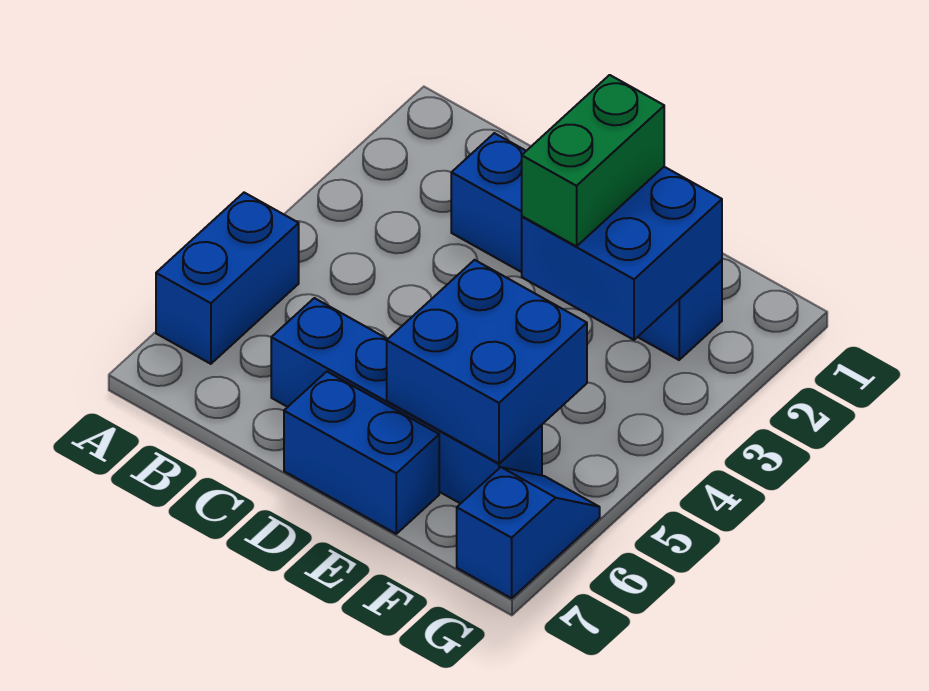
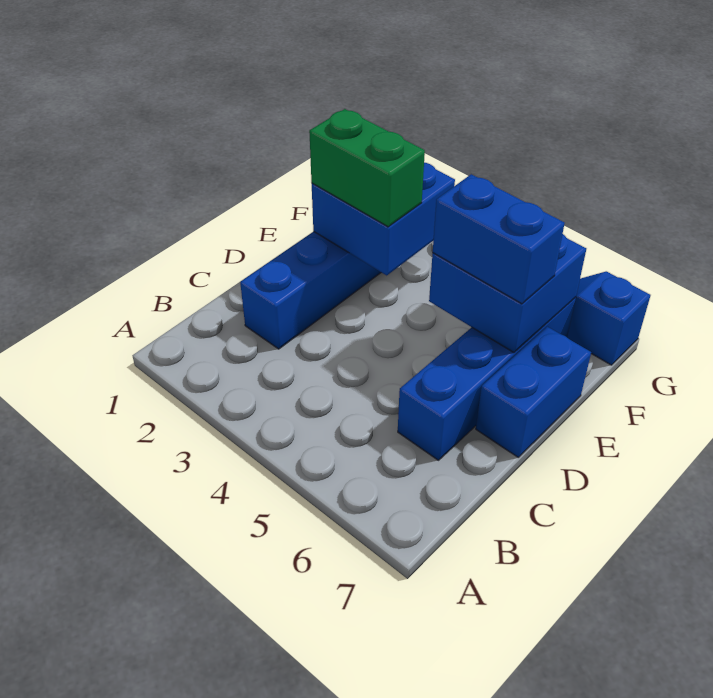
blue 1x2 brick [156,193,299,364] -> blue 1x2 brick moved to [433,174,565,304]

